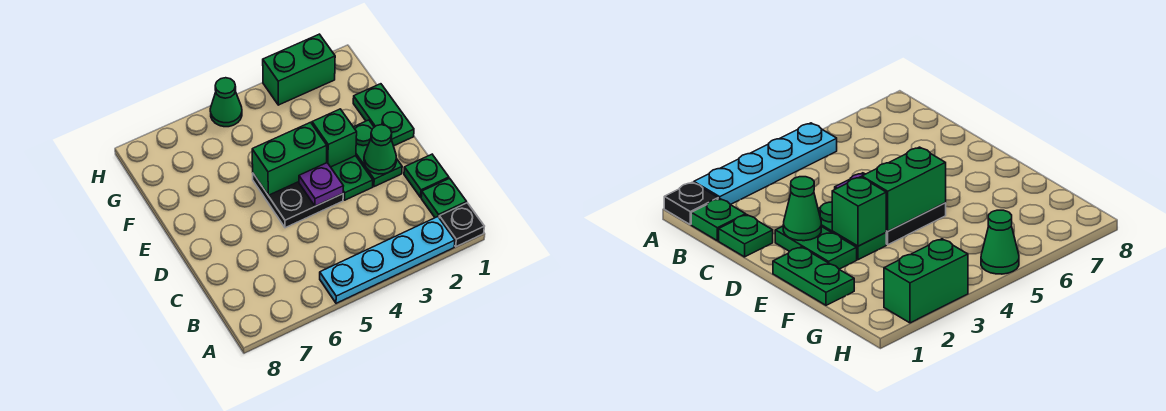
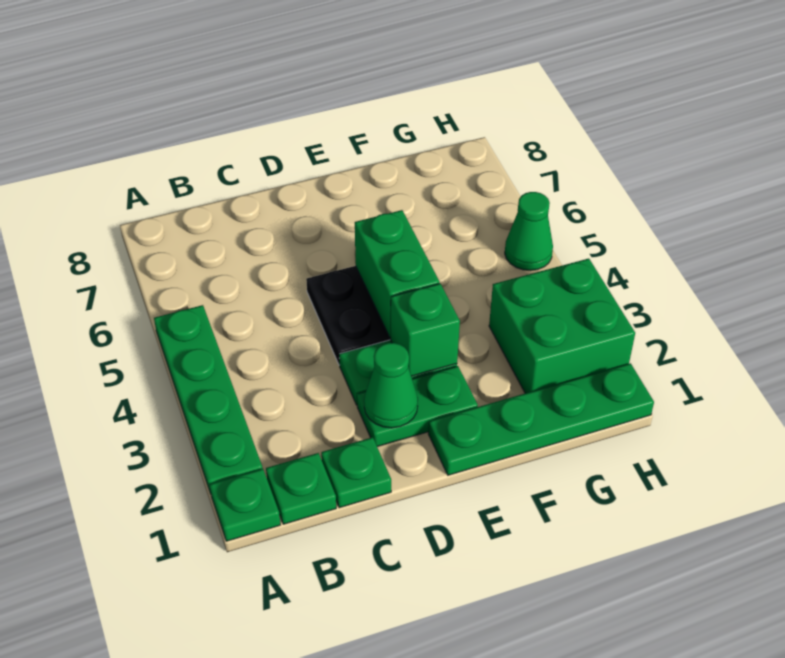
black 1x1 plate [439,203,484,247] -> green 1x1 plate [210,469,280,541]
cyan 1x4 plate [320,217,455,303] -> green 1x4 plate [154,305,263,494]
purple 1x1 plate [299,163,343,206] -> none
green 1x2 plate [353,84,414,146] -> green 1x4 plate [428,363,654,475]
green 1x2 brick [263,34,335,105] -> green 2x2 brick [489,259,635,393]

